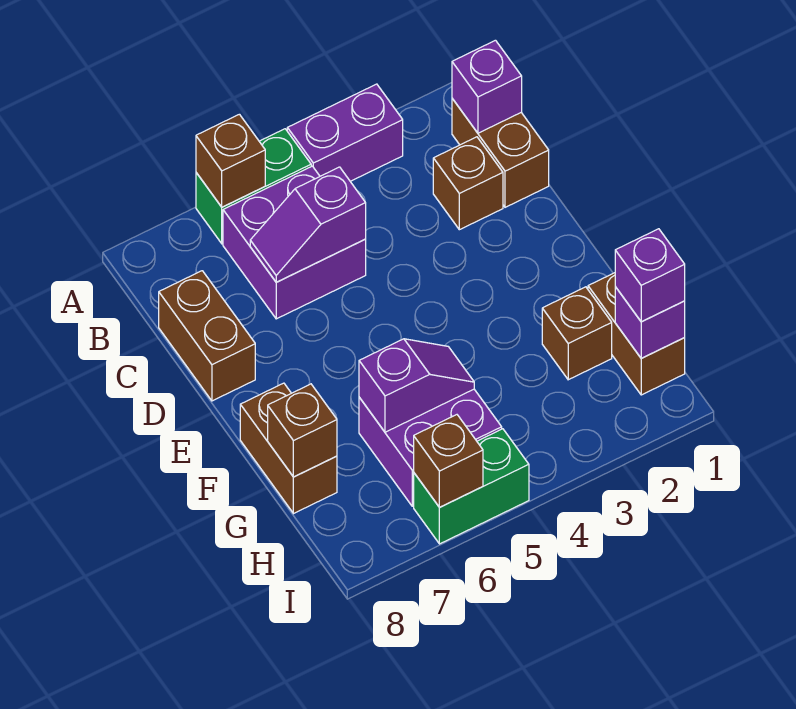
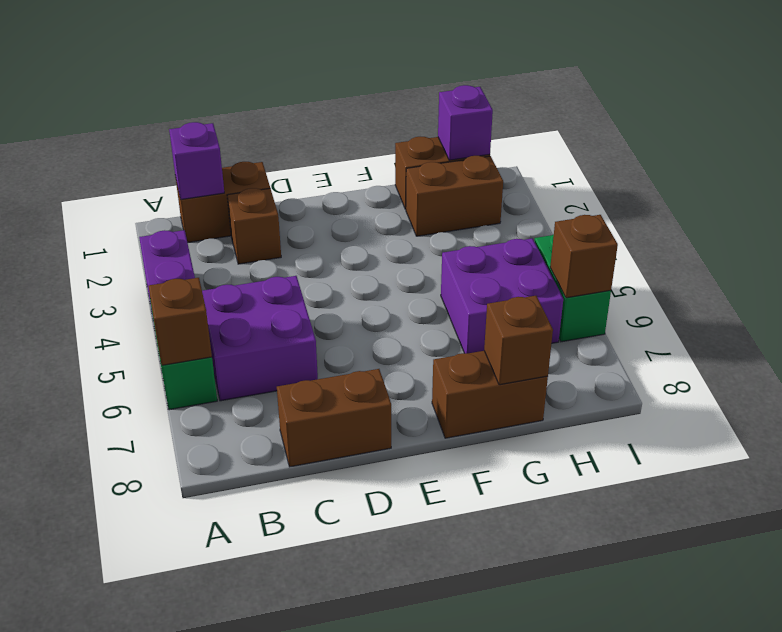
purple 1x2 slope [250,167,366,282] -> none
brown 1x1 brick [542,287,612,380] -> brown 1x2 brick [406,156,503,236]
purple 1x2 slope [359,339,474,432] -> none
purple 1x1 brick [615,229,685,322] -> none

